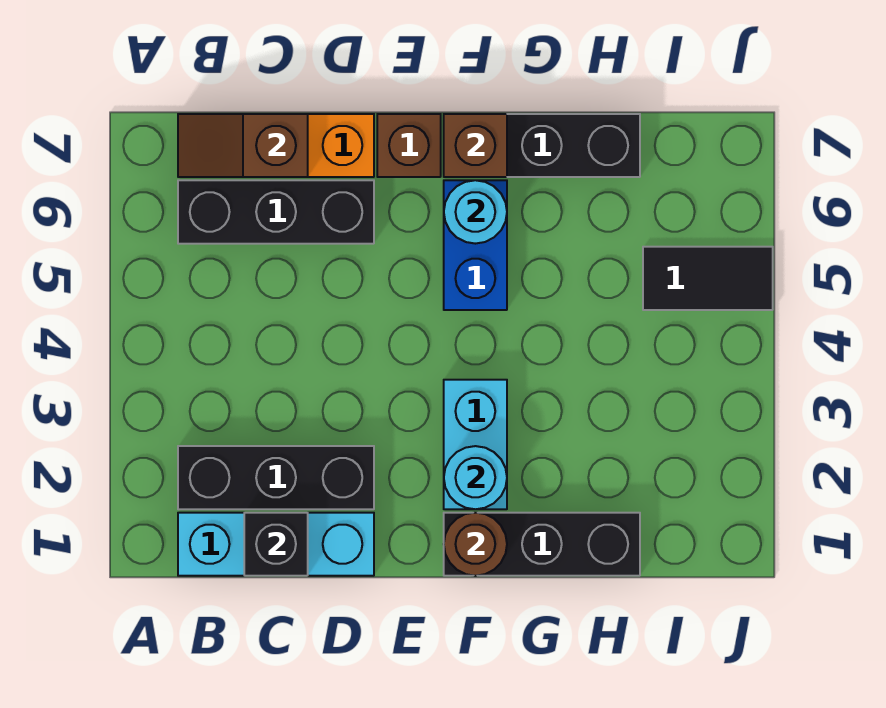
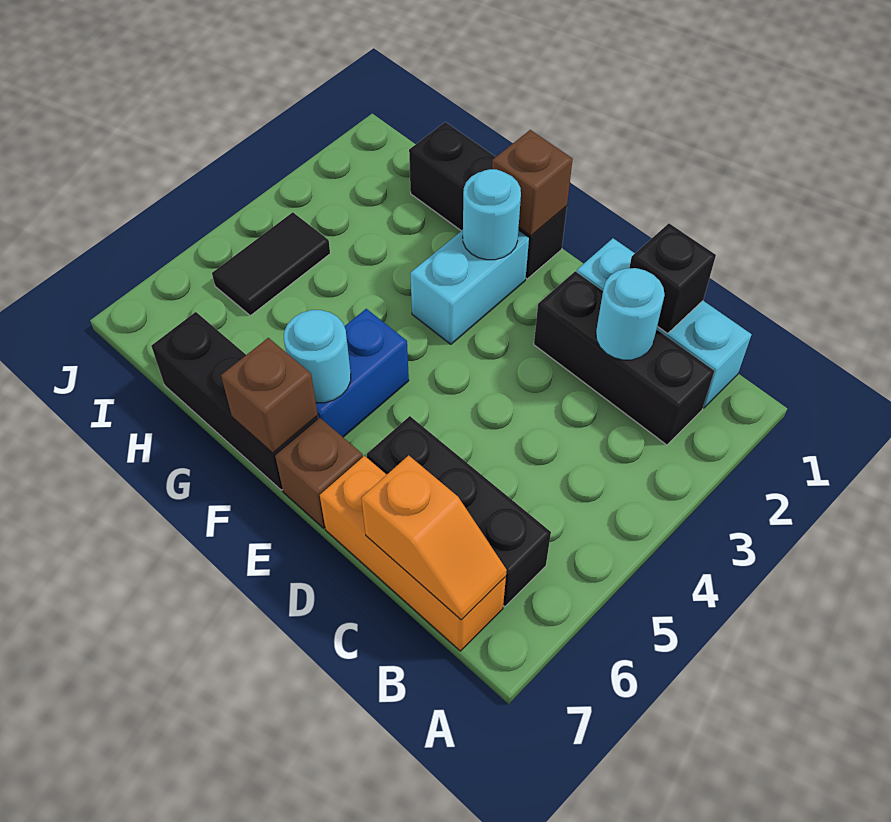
brown 1x2 slope [178,114,308,177] -> orange 1x2 slope [361,455,507,620]
none -> cyan 1x1 round brick [596,268,665,360]
brown 1x1 round brick [444,513,507,576] -> brown 1x1 brick [492,130,573,236]
black 1x2 tile [643,247,773,310] -> black 1x2 tile turned to [212,212,330,316]

